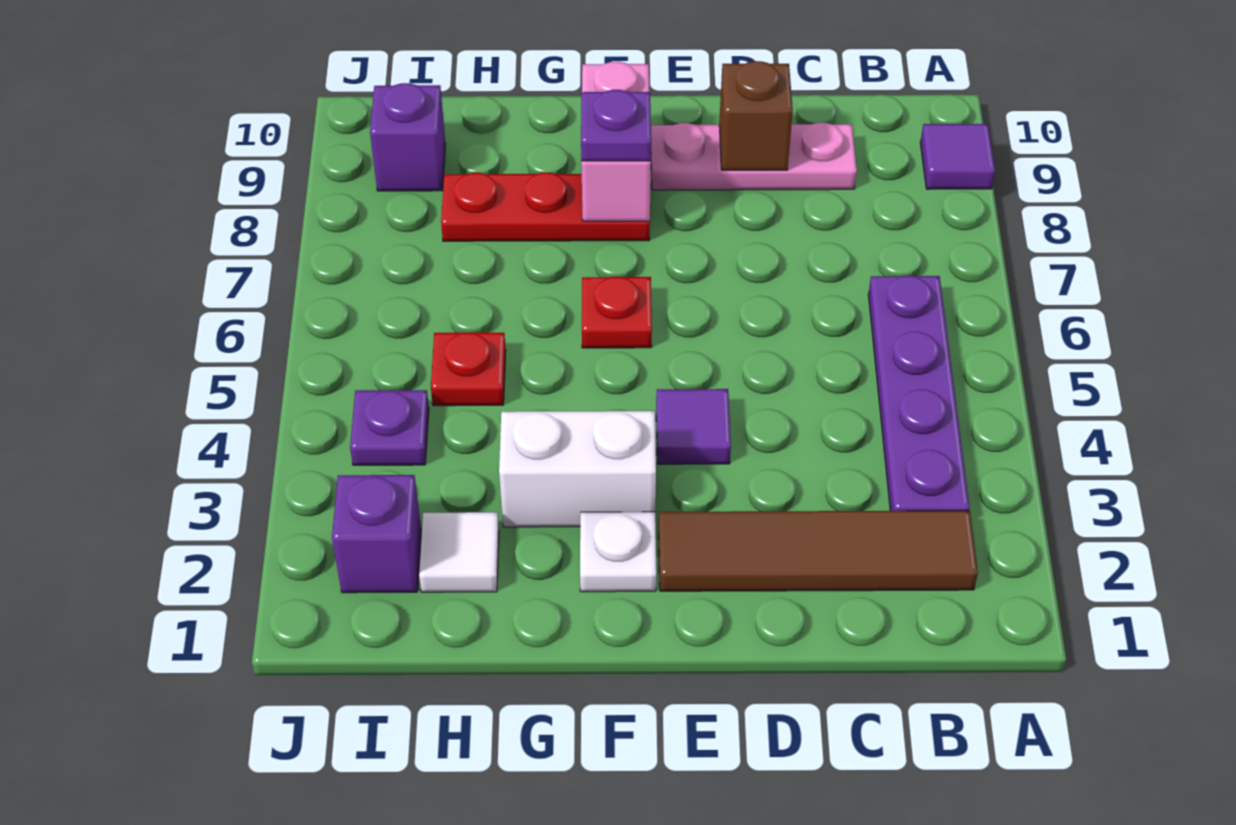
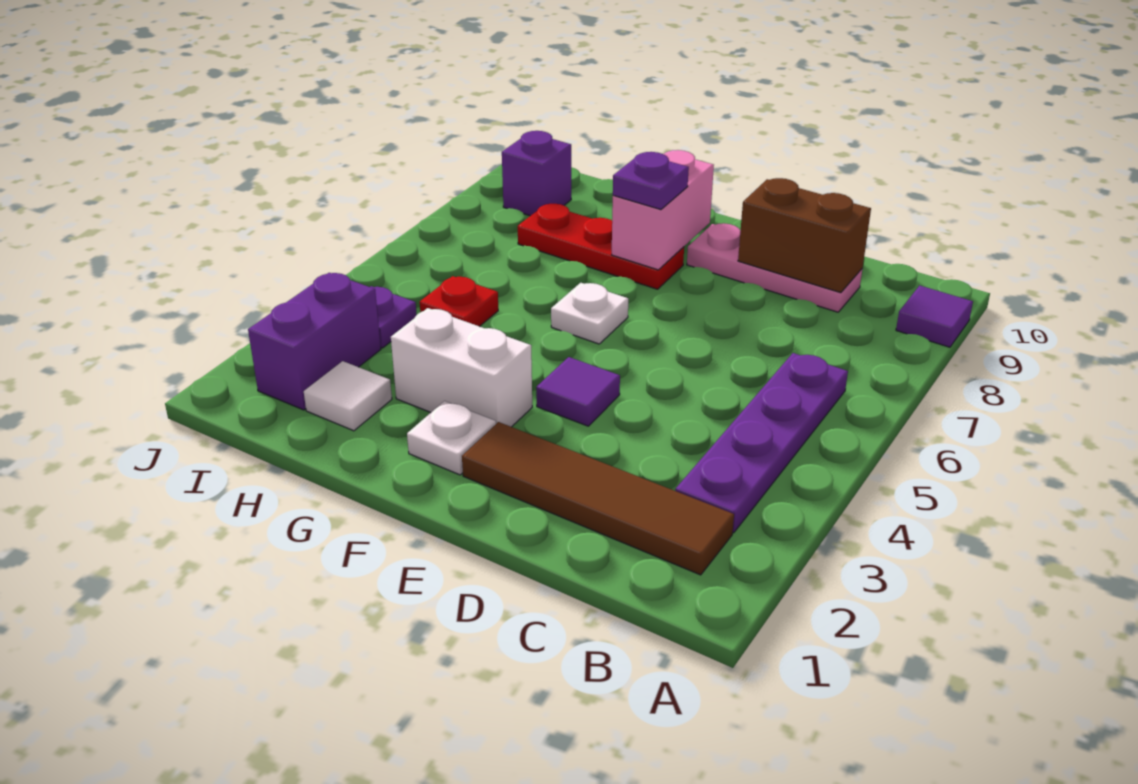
brown 1x1 brick [719,61,793,170] -> brown 1x2 brick [738,178,871,293]
red 1x1 plate [582,277,652,348] -> white 1x1 plate [551,283,628,344]
purple 1x1 brick [332,475,421,593] -> purple 1x2 brick [248,273,381,410]

